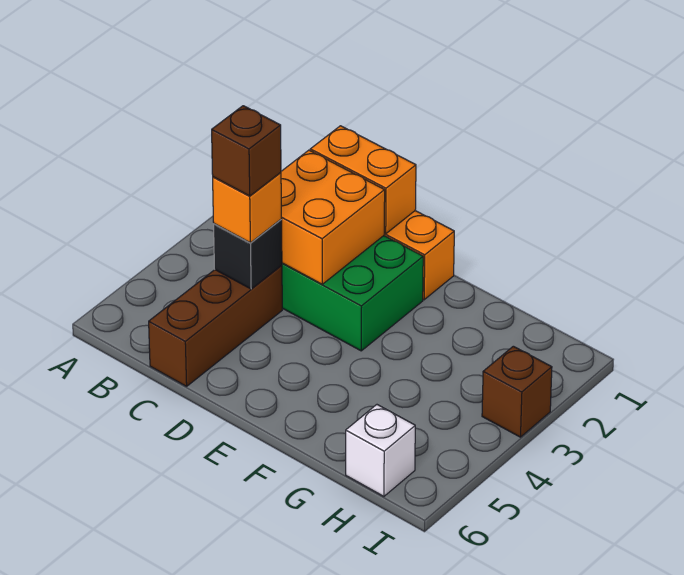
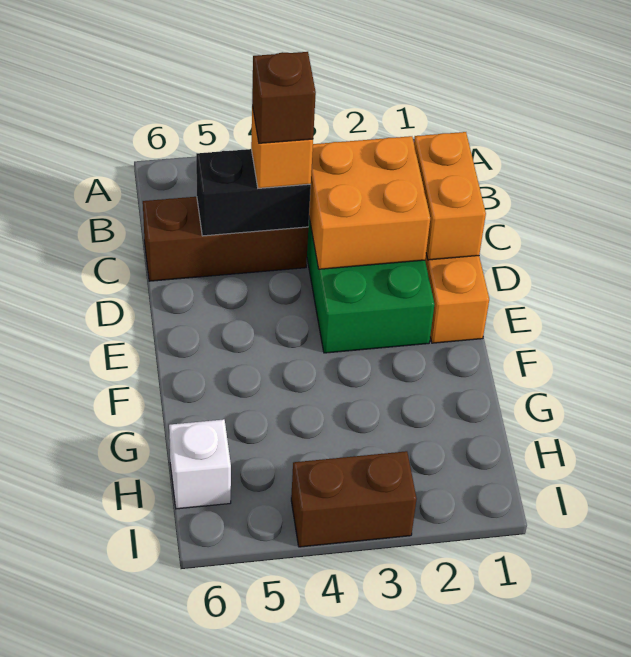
black 1x1 brick [214,220,282,289] -> black 1x2 brick [196,149,311,236]
brown 1x1 brick [482,346,552,437] -> brown 1x2 brick [291,451,417,547]

